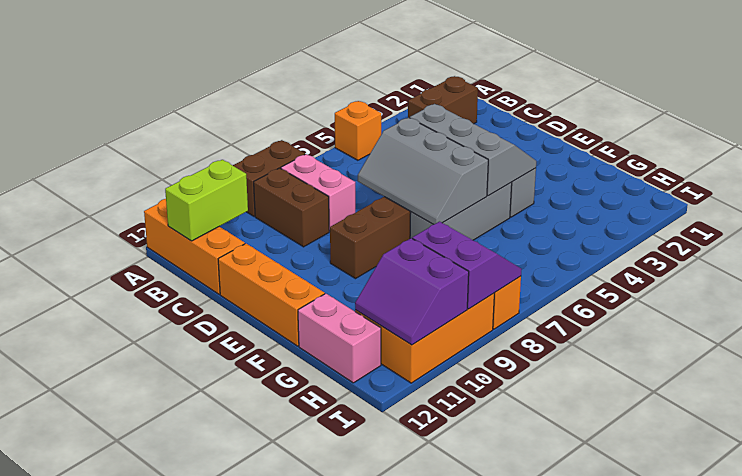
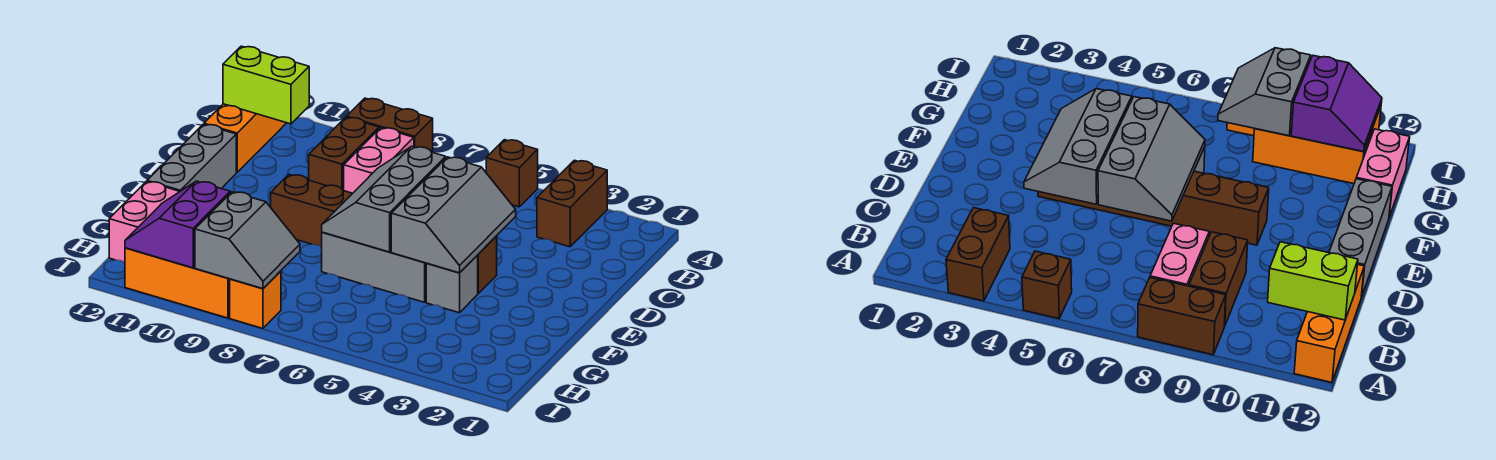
orange 1x1 brick [335,101,381,160] -> brown 1x1 brick [486,140,538,207]
brown 1x2 brick [408,76,478,124] -> brown 1x2 brick turned to [537,160,607,247]
orange 1x3 brick [218,244,325,346] -> grey 1x3 brick [147,124,236,192]
purple 2x2 slope [412,222,522,309] -> grey 2x2 slope [195,192,300,289]

